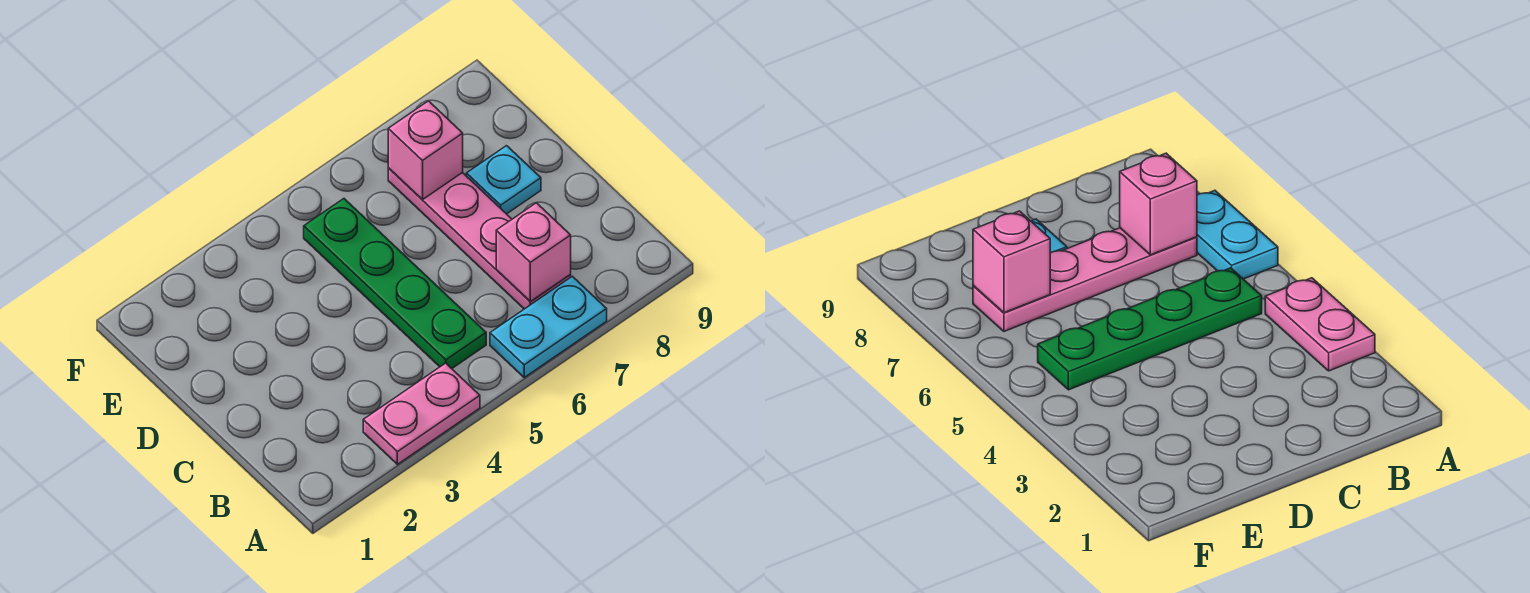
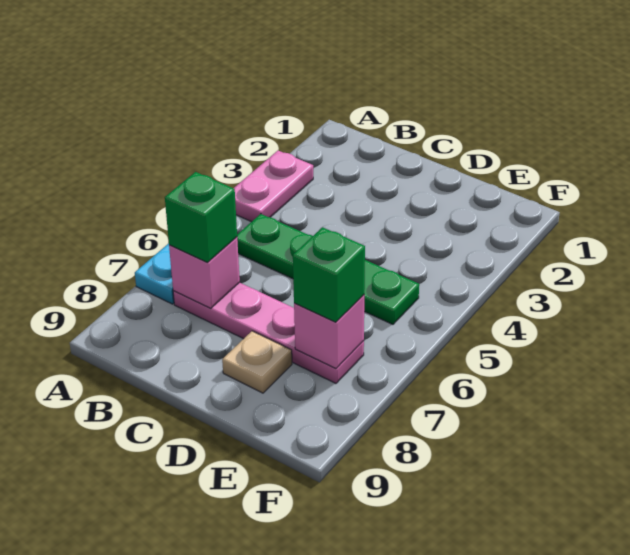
none -> green 1x1 brick [165,172,237,262]
cyan 1x1 plate [466,146,541,214] -> tan 1x1 plate [222,331,292,393]
none -> green 1x1 brick [293,227,365,322]

